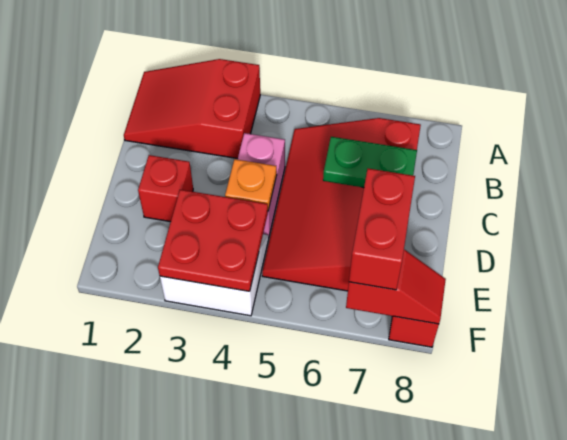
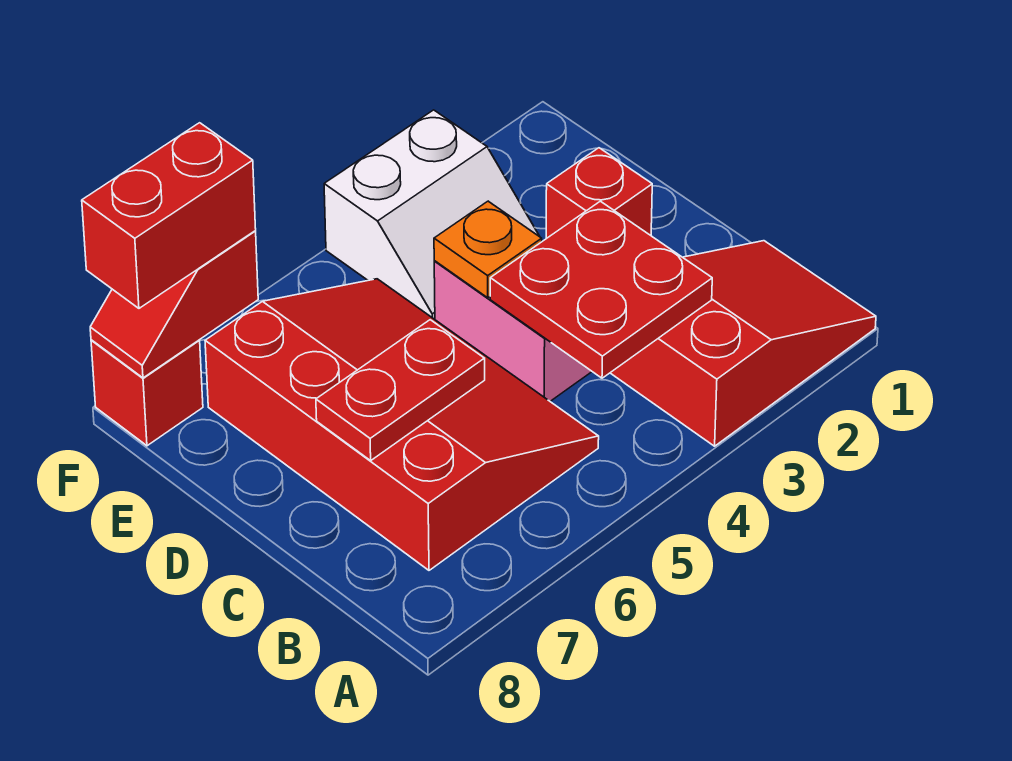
green 1x2 plate [323,137,417,188] -> red 1x2 plate [316,320,485,460]
red 2x2 plate [158,190,268,291] -> red 2x2 plate moved to [490,201,712,378]
red 1x2 brick [349,169,415,290] -> red 1x2 brick turned to [82,123,256,308]

